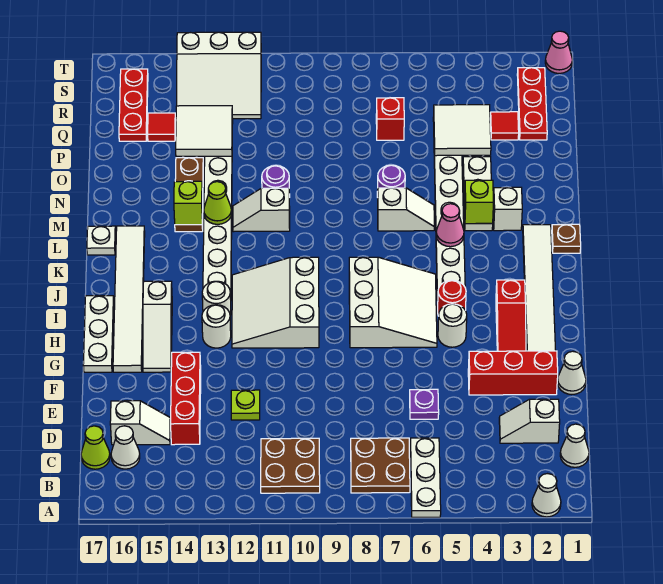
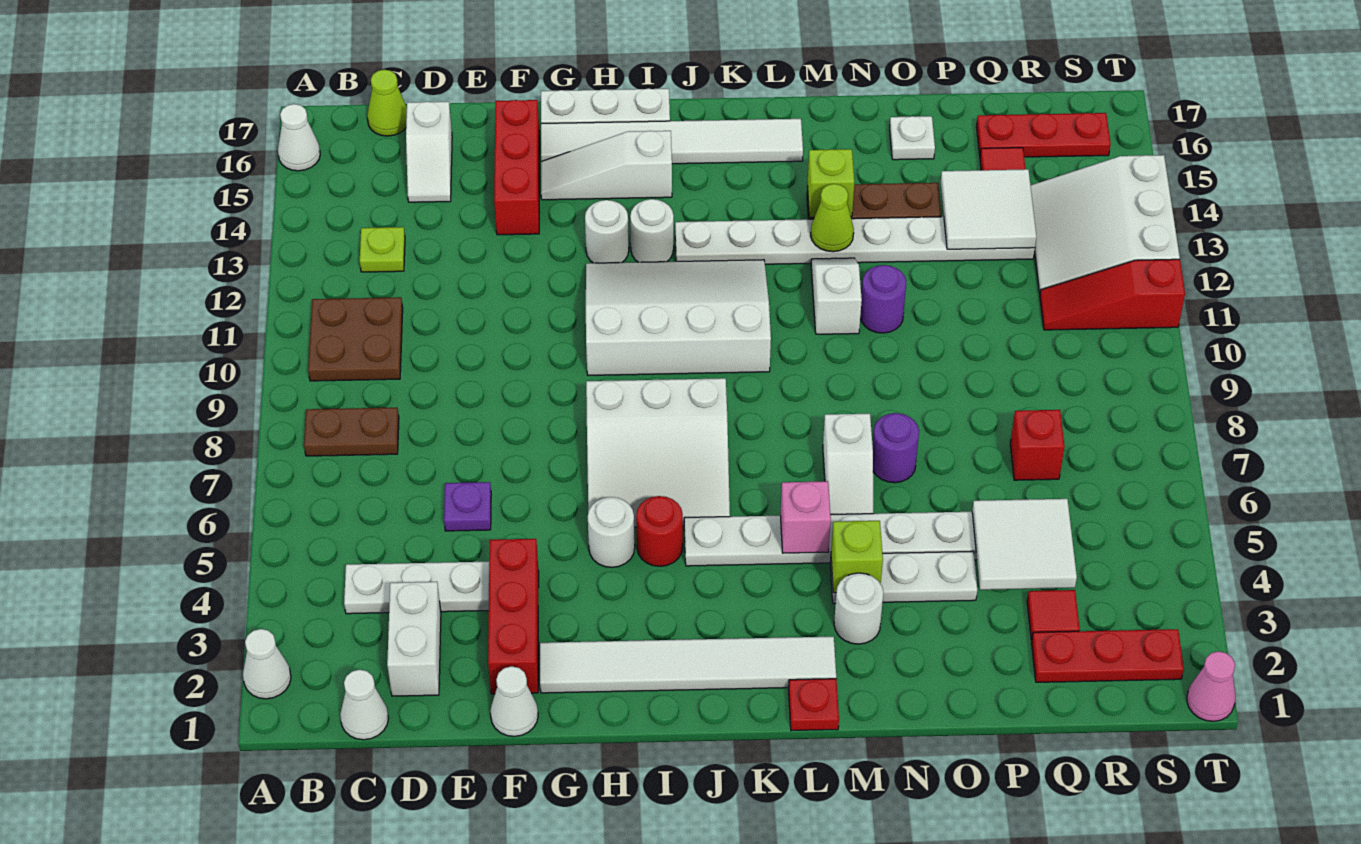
white 1x3 plate [410,438,441,517] -> white 1x3 plate moved to [344,562,489,614]
brown 2x2 plate [351,438,410,493] -> brown 1x2 plate [304,407,399,456]
white 1x1 cone [111,426,140,469] -> white 1x1 cone moved to [278,104,320,171]
white 1x2 slope [499,399,560,443] -> white 1x2 brick [387,582,441,696]
red 1x3 brick [171,352,201,445] -> red 1x3 brick turned to [494,100,539,235]
lime 1x1 plate [231,390,260,420] -> lime 1x1 plate moved to [360,227,405,272]
red 1x3 slope [496,280,526,351] -> red 1x3 slope moved to [1040,259,1185,330]
white 3x3 slope [232,257,319,348] -> white 3x4 slope [586,260,771,375]
brown 1x1 plate [552,224,581,253] -> red 1x1 plate [789,679,839,731]
pink 1x1 cone [436,204,464,247] -> pink 1x1 brick [780,481,831,553]
white 1x1 plate [87,226,116,255] -> white 1x1 plate moved to [890,116,935,160]
white 1x1 brick [493,187,522,231] -> white 1x1 round brick [834,573,883,644]

